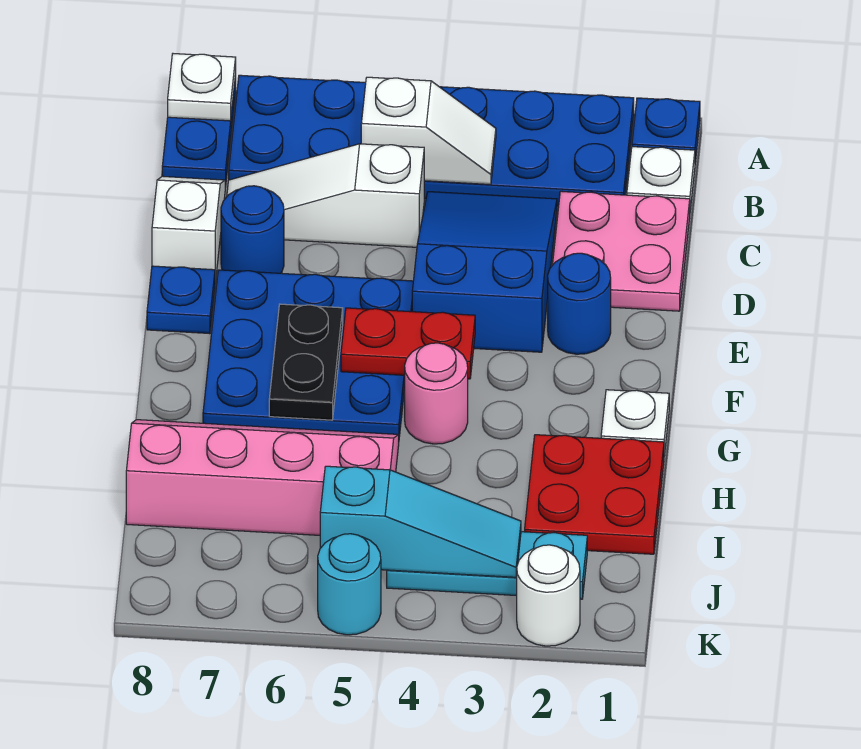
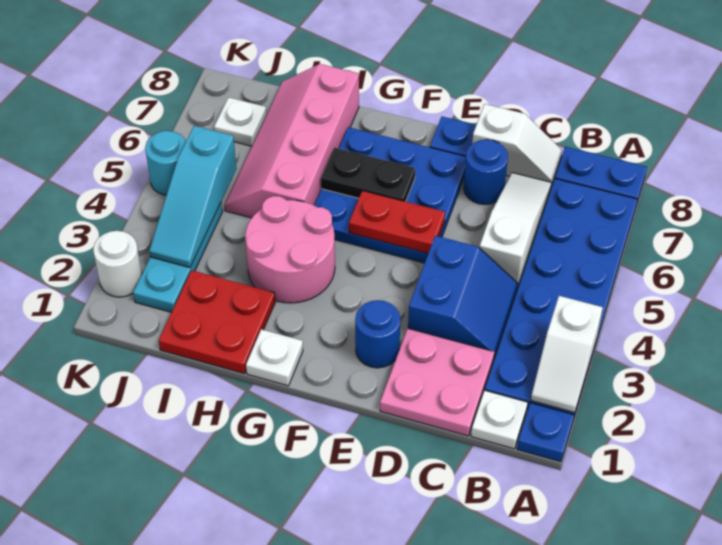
white 1x1 plate [168,54,236,121] -> white 1x1 plate moved to [214,97,266,146]
white 1x2 slope [361,77,496,185] -> white 1x2 slope moved to [531,296,603,413]
blue 2x3 slope [412,192,557,352] -> blue 2x2 slope [408,236,518,358]
red 1x2 plate [341,308,475,379] -> red 1x2 plate turned to [349,191,445,253]
pink 1x1 round brick [405,343,468,444] -> pink 2x2 round brick [245,196,335,303]
pink 2x4 slope [126,420,399,535] -> pink 2x4 slope turned to [224,64,359,218]

